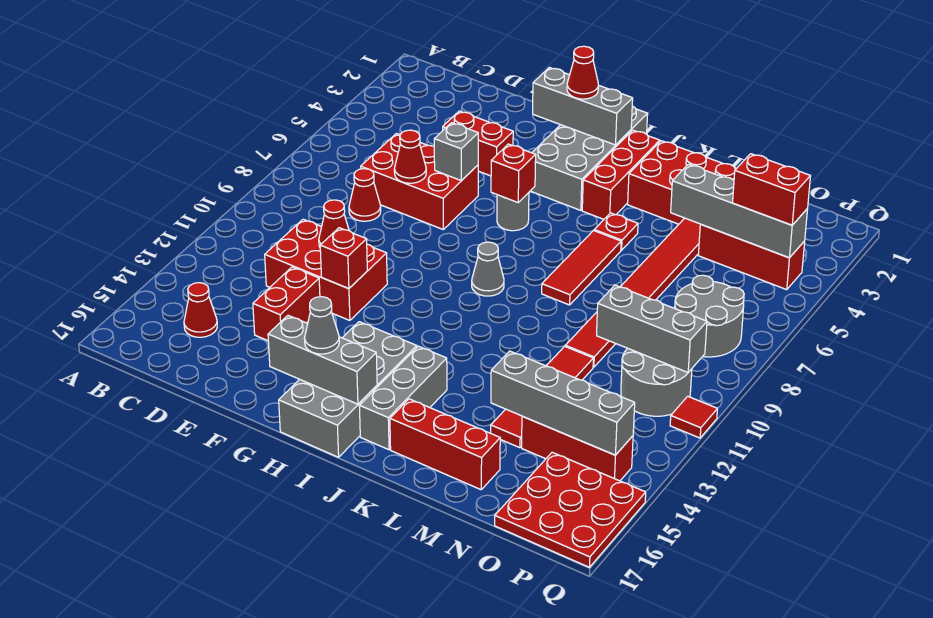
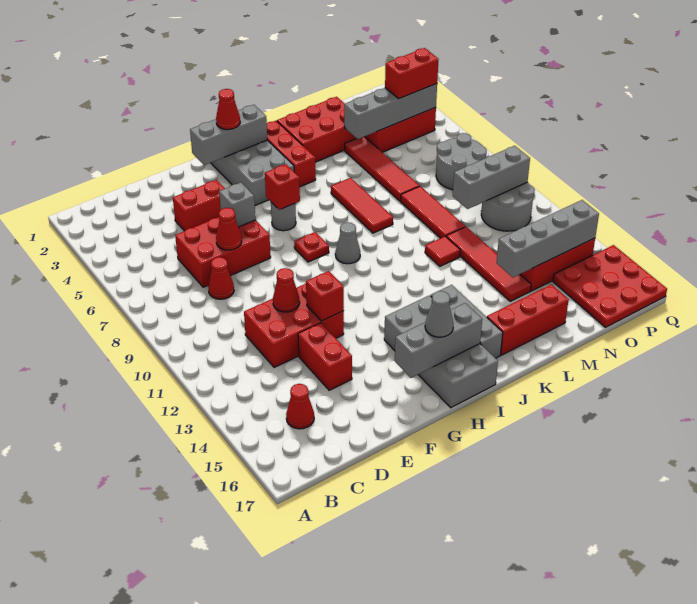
red 1x1 plate [594,213,638,250] -> red 1x1 plate moved to [294,232,329,262]
red 1x1 tile [670,396,717,438] -> red 1x1 tile moved to [425,236,460,266]

